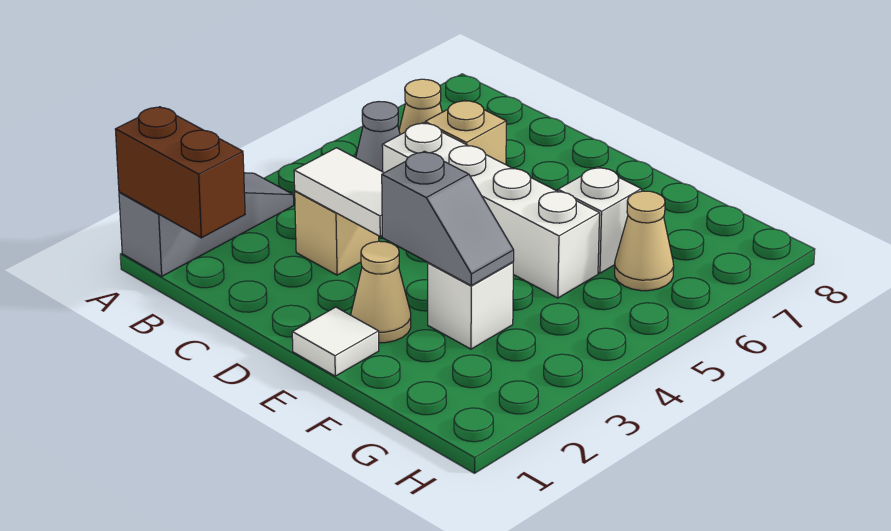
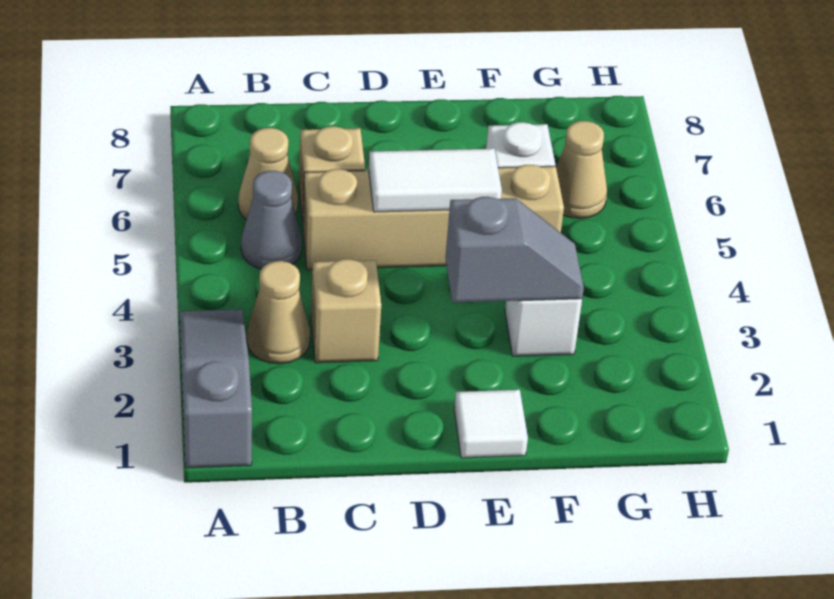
brown 1x2 brick [115,107,245,238] -> none
white 1x2 tile [294,148,384,236] -> white 1x2 tile moved to [369,149,502,212]
white 1x4 brick [382,123,600,298] -> tan 1x4 brick [303,165,564,270]
tan 1x1 cone [351,241,411,343] -> tan 1x1 cone moved to [247,261,310,364]

